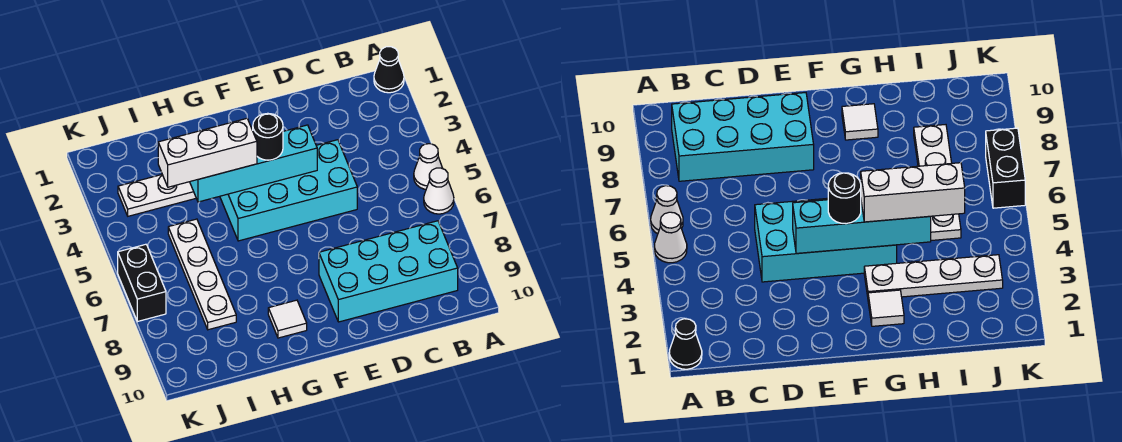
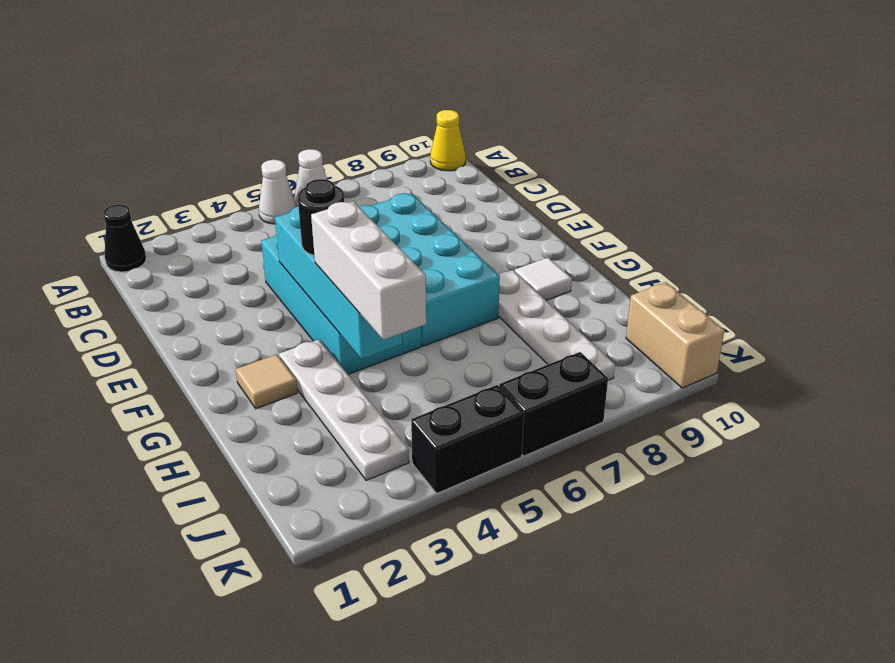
none -> yellow 1x1 cone [430,110,466,171]
cyan 2x4 brick [319,221,458,322] -> cyan 2x4 brick moved to [359,193,500,346]
white 1x1 tile [868,290,904,326] -> tan 1x1 tile [236,354,297,409]
white 1x4 plate [168,219,236,330] -> white 1x4 plate turned to [498,270,615,380]
none -> tan 1x2 brick [626,282,725,388]
none -> black 1x2 brick [411,385,524,493]

